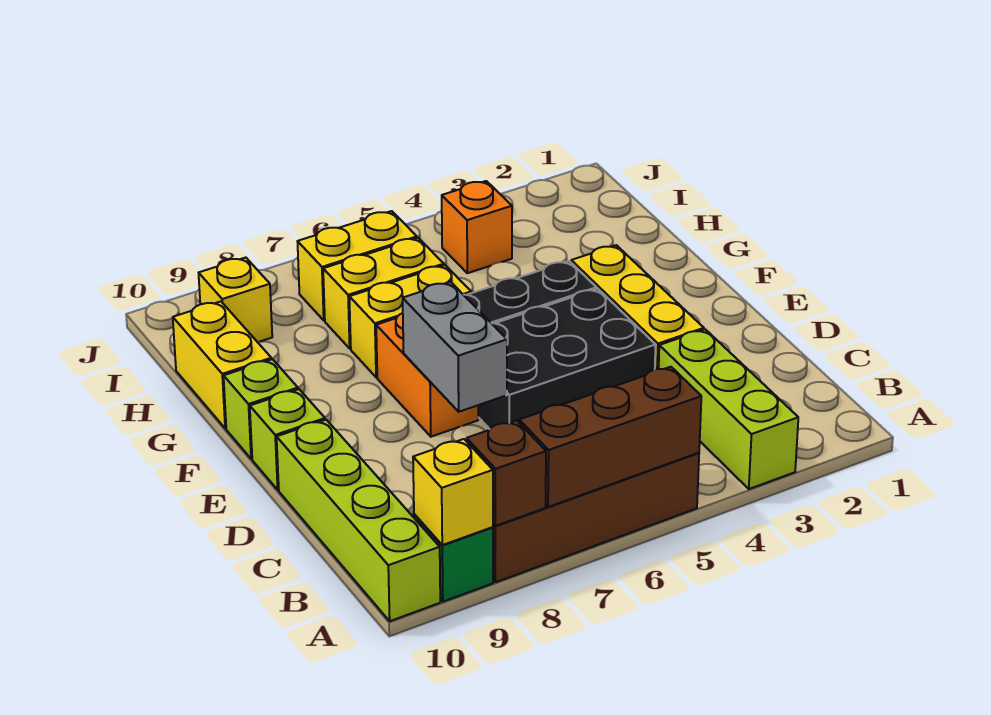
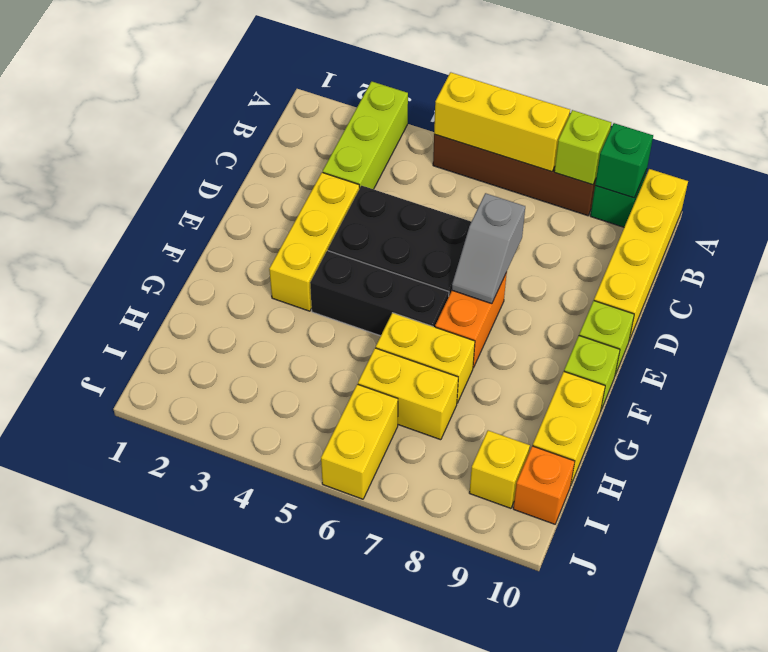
brown 1x3 brick [519,367,701,507] -> yellow 1x3 brick [434,72,570,172]
brown 1x1 brick [467,420,546,526] -> lime 1x1 brick [554,110,611,185]
yellow 1x1 brick [413,439,493,545] -> green 1x1 brick [595,123,653,198]
lime 1x4 brick [277,420,440,621] -> yellow 1x4 brick [594,169,688,340]
grey 1x2 brick [403,282,507,412] -> grey 1x2 slope [452,193,525,304]
orange 1x1 brick [442,181,512,273] -> orange 1x1 brick moved to [513,446,575,524]
yellow 1x2 brick [297,211,417,320] -> yellow 1x2 brick turned to [321,384,398,499]

